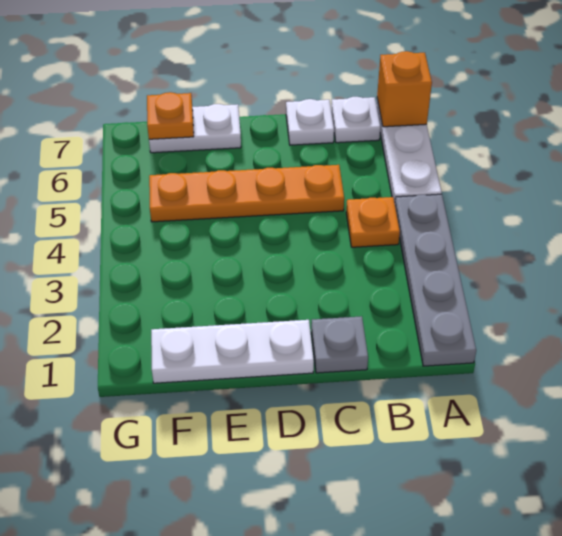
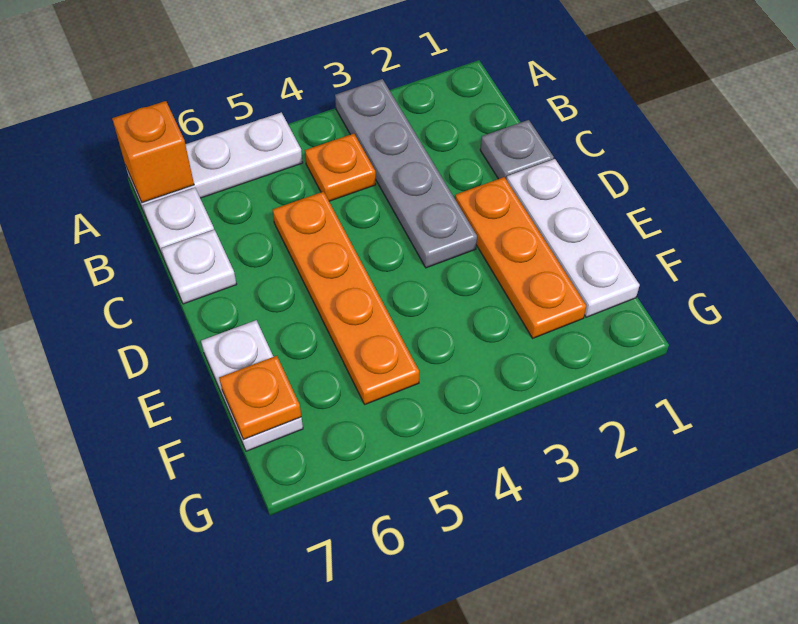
grey 1x4 plate [395,194,476,366] -> grey 1x4 plate turned to [335,79,477,268]
none -> orange 1x3 plate [455,177,586,338]

